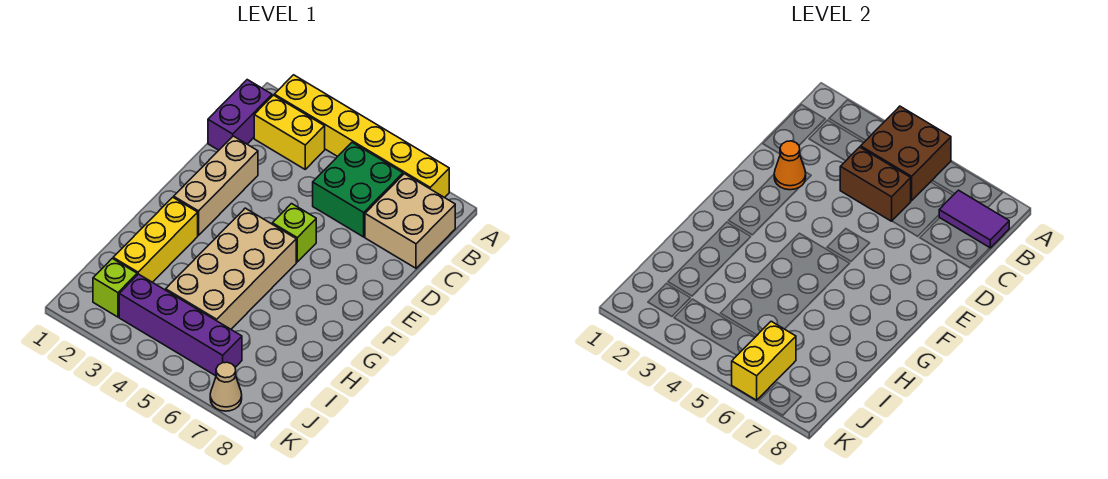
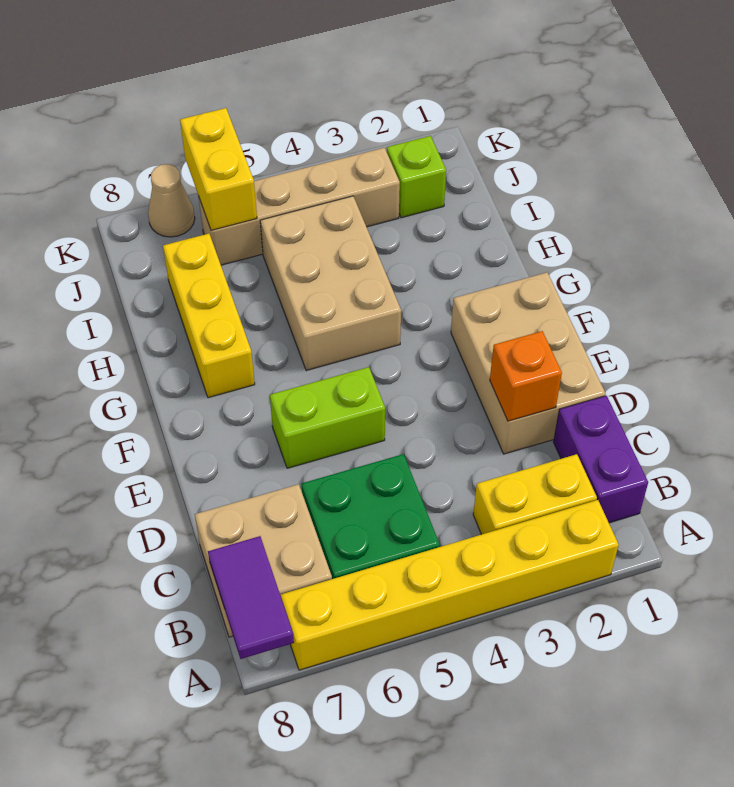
brown 2x2 brick [861,106,951,201] -> none
purple 1x2 tile [939,190,1009,248] -> purple 1x2 tile turned to [208,536,294,659]
brown 1x2 brick [840,147,911,221] -> none
tan 1x3 brick [174,136,258,235] -> tan 2x3 brick [451,272,606,454]
orange 1x1 cone [774,141,806,190] -> orange 1x1 brick [490,331,562,421]
lime 1x1 brick [272,204,316,262] -> lime 1x2 brick [270,367,385,468]
tan 2x4 brick [166,208,296,329] -> tan 2x3 brick [260,196,401,371]
yellow 1x3 brick [113,197,198,282] -> yellow 1x3 brick moved to [163,234,255,398]
purple 1x4 brick [119,274,242,376] -> tan 1x4 brick [199,148,400,265]

